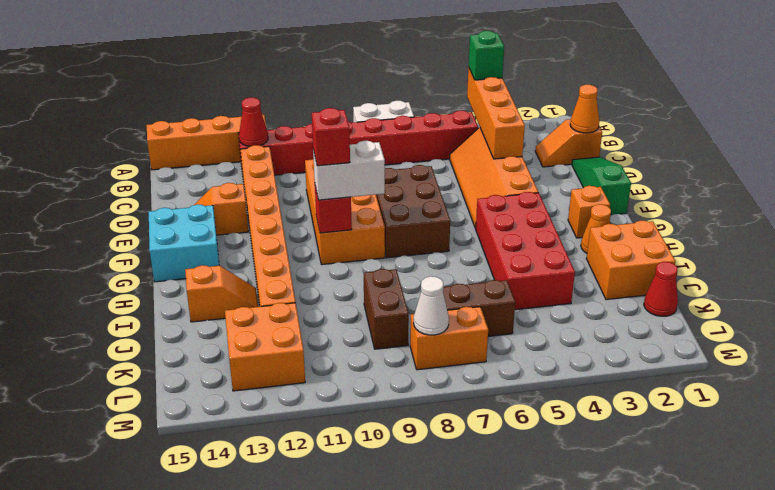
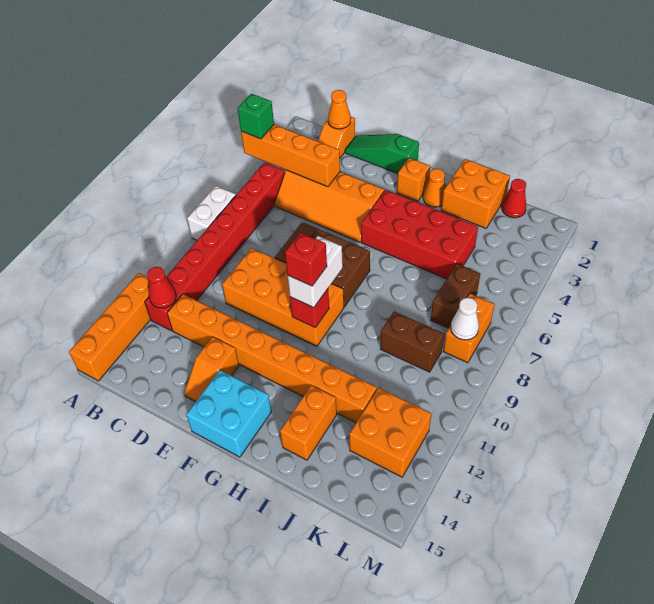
orange 1x2 slope [185,265,258,322] -> orange 1x2 brick [280,385,337,460]

